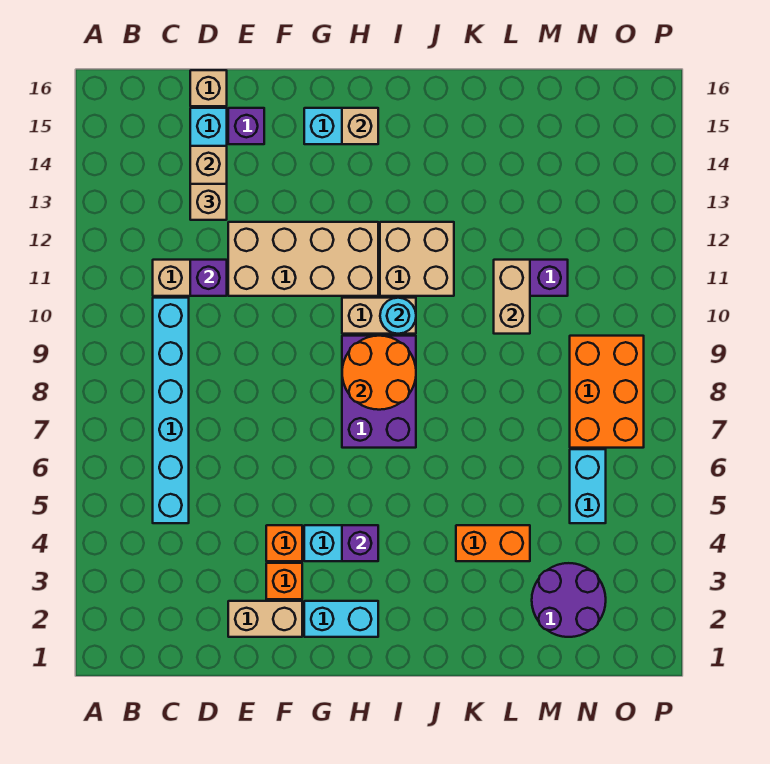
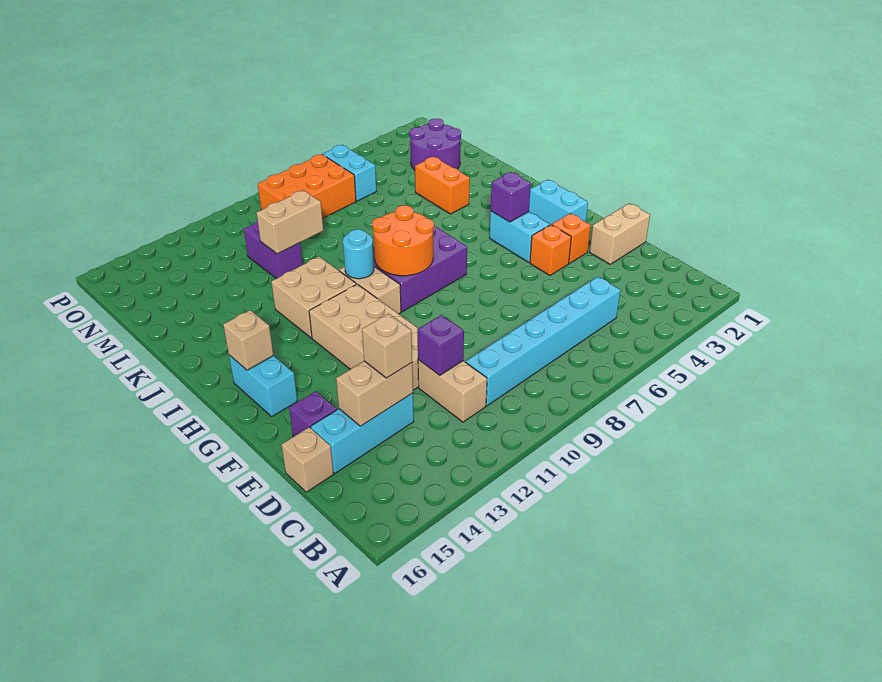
tan 1x2 brick [228,601,302,637] -> tan 1x2 brick turned to [590,203,650,264]
cyan 1x2 brick [570,449,606,523] -> cyan 1x2 brick turned to [323,145,376,201]

